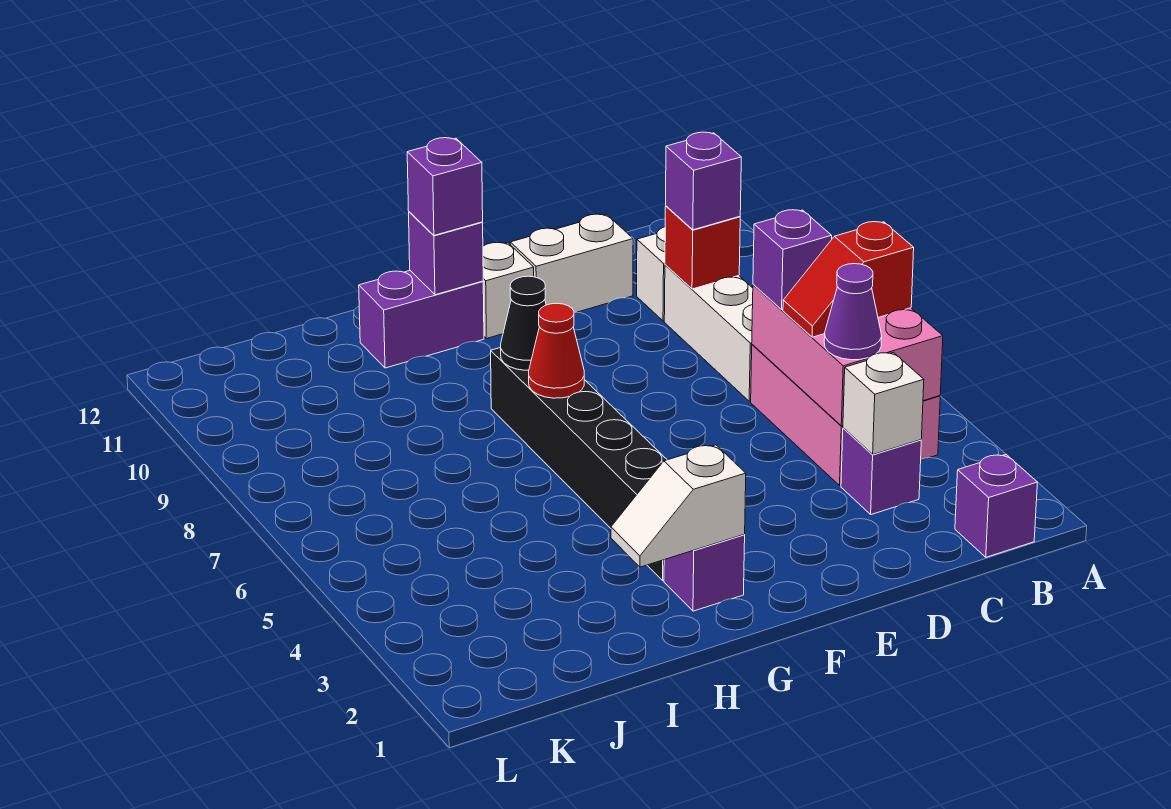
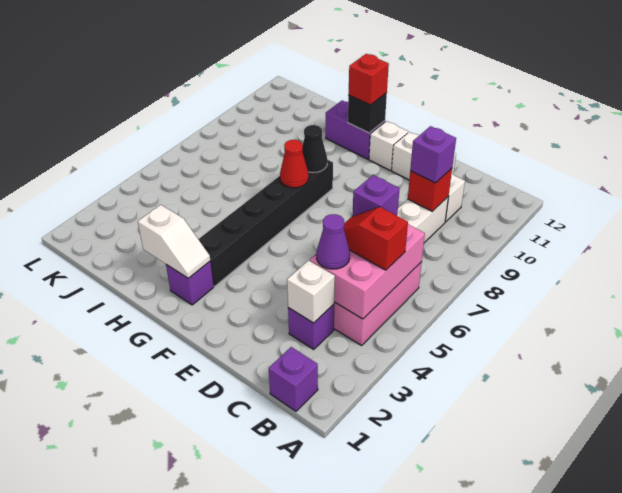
white 1x2 slope [611,445,746,567] -> white 1x2 slope turned to [138,205,210,278]
purple 1x1 brick [409,212,483,295] -> black 1x1 brick [348,93,387,133]
purple 1x1 brick [407,138,483,235] -> red 1x1 brick [349,54,389,105]

